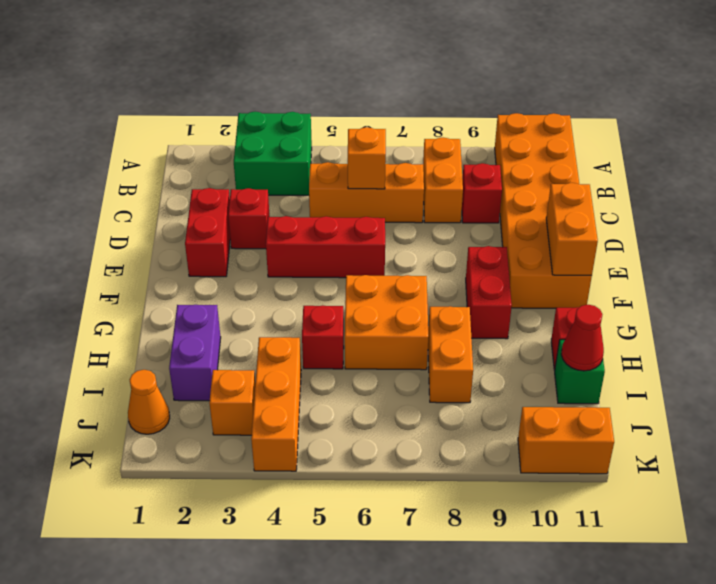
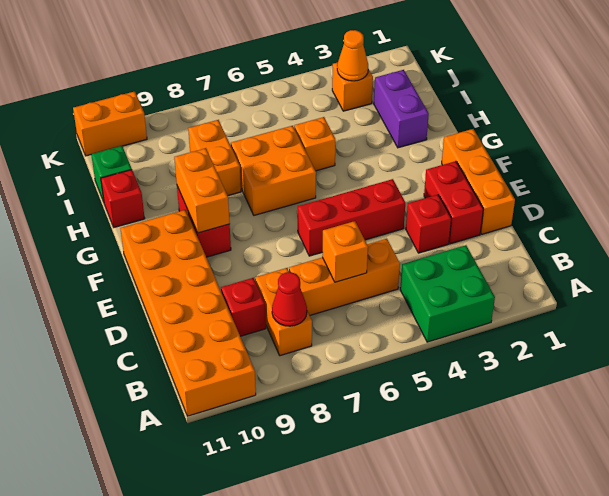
orange 1x2 brick [546,183,598,275] -> orange 1x2 brick moved to [174,148,230,233]
red 1x1 brick [302,305,344,369] -> orange 1x1 brick [294,117,335,171]
orange 1x3 brick [251,337,301,471] -> orange 1x3 brick moved to [442,129,515,234]
red 1x1 cone [561,305,604,371] -> red 1x1 cone moved to [272,272,307,326]
orange 1x1 cone [128,370,170,434] -> orange 1x1 cone moved to [337,30,368,81]

